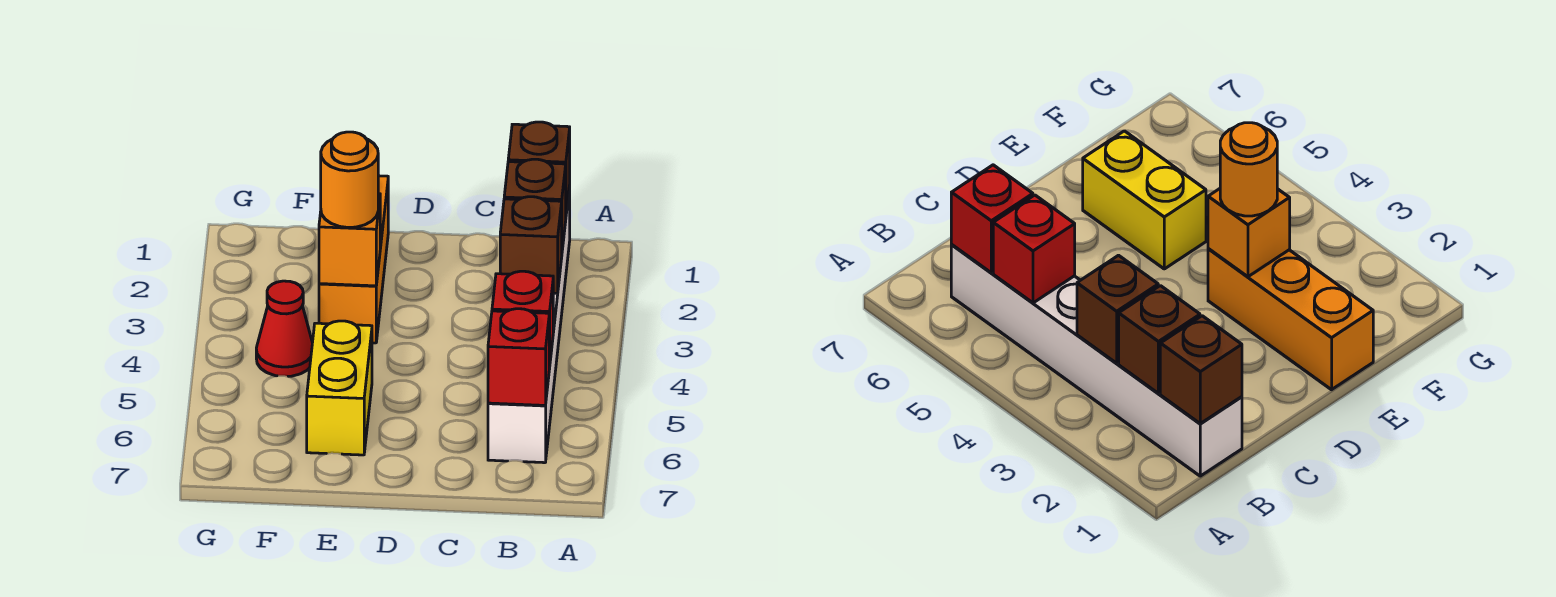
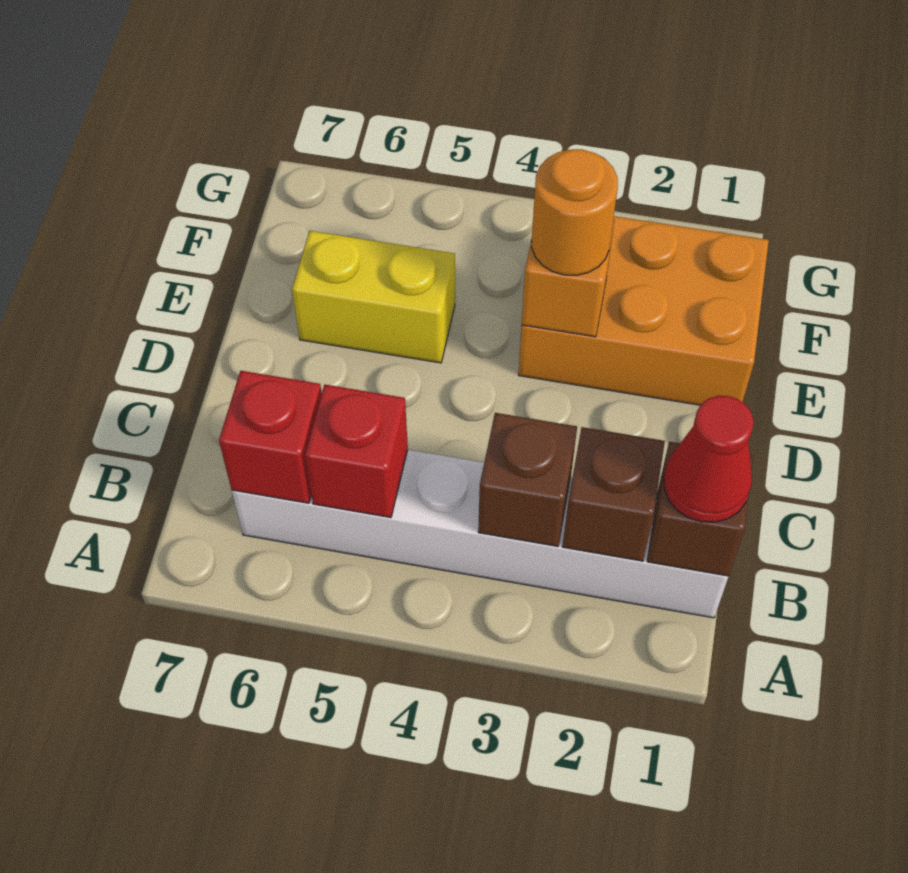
orange 1x3 brick [319,176,388,343] -> orange 2x3 brick [519,216,769,405]
red 1x1 cone [256,281,312,376] -> red 1x1 cone moved to [664,396,754,522]

